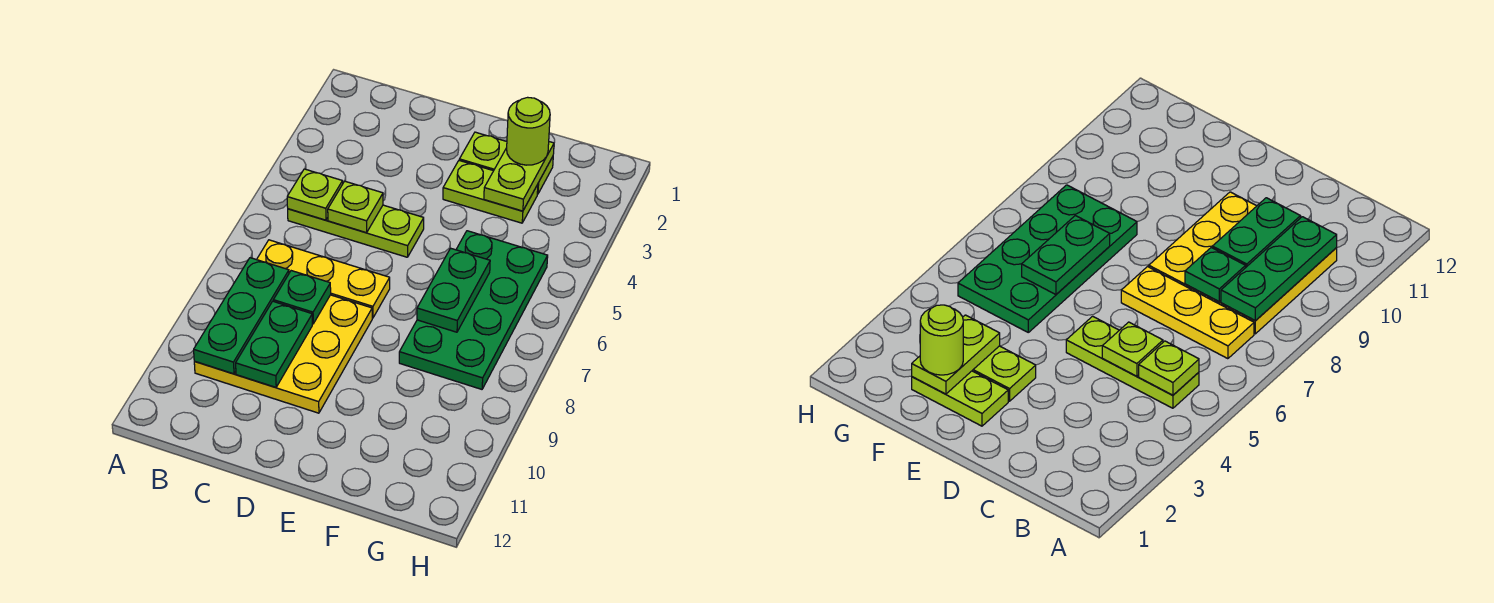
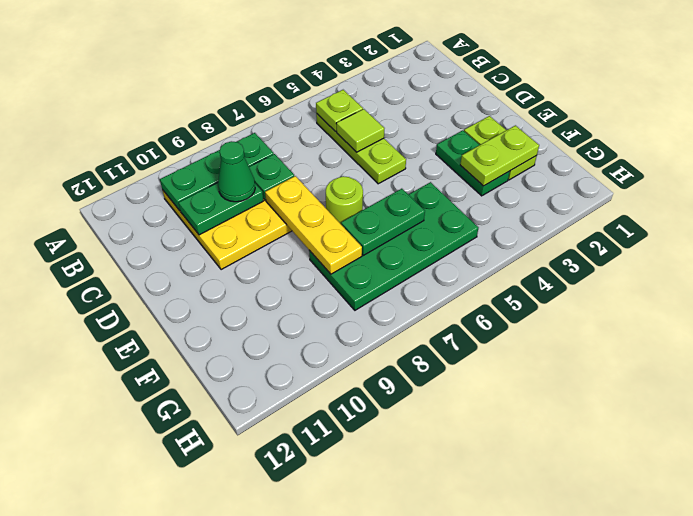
yellow 1x3 plate [257,240,390,318] -> yellow 1x3 plate moved to [265,176,362,274]
lime 1x1 plate [328,181,383,233] -> lime 1x1 tile [336,109,385,152]
none -> green 1x1 cone [218,141,255,202]
lime 1x2 plate [443,161,538,223] -> green 1x2 plate [436,130,510,196]
lime 1x1 round brick [507,97,550,165] -> lime 1x1 round brick moved to [326,176,363,224]

